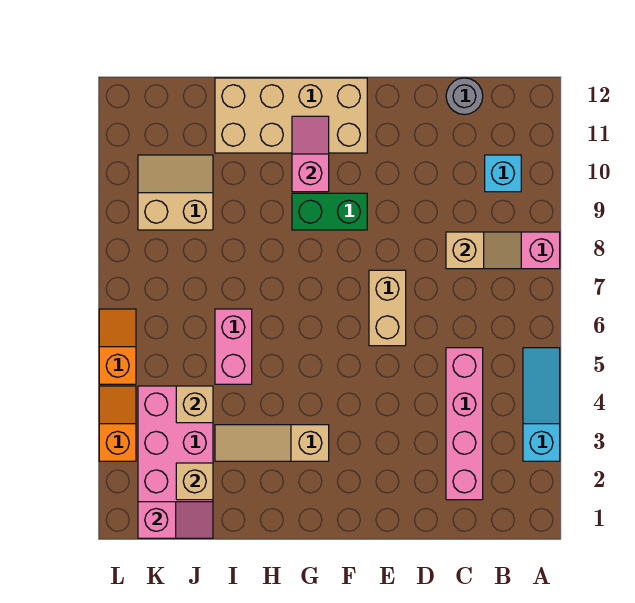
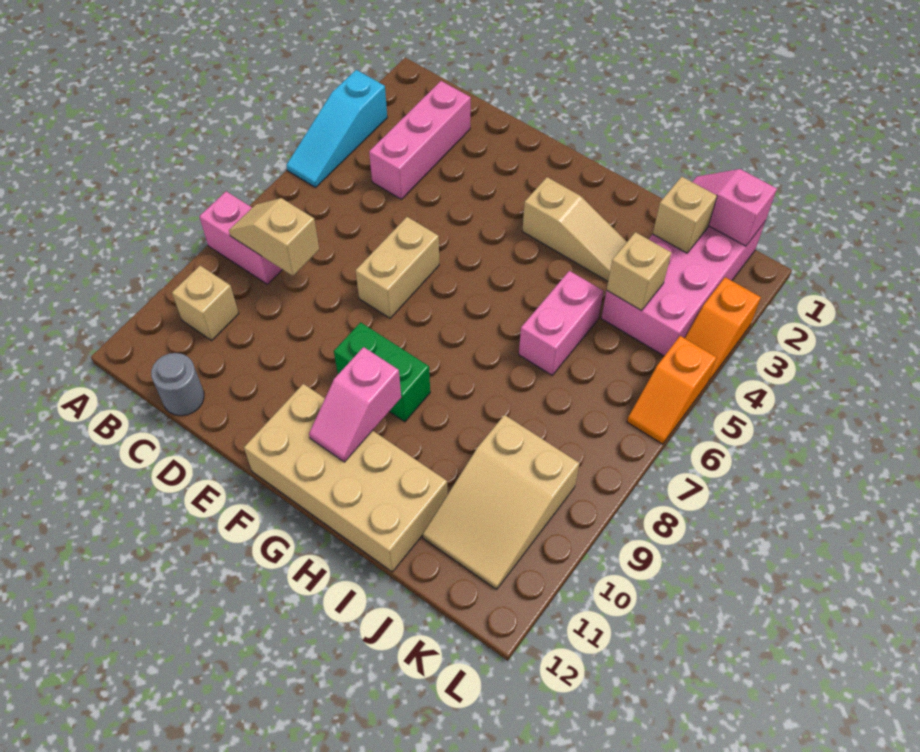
cyan 1x1 brick [485,155,521,192] -> tan 1x1 brick [172,266,239,340]
pink 1x4 brick [446,348,483,500] -> pink 1x3 brick [369,81,471,199]
tan 2x2 slope [138,155,213,230] -> tan 2x3 slope [423,415,579,589]

